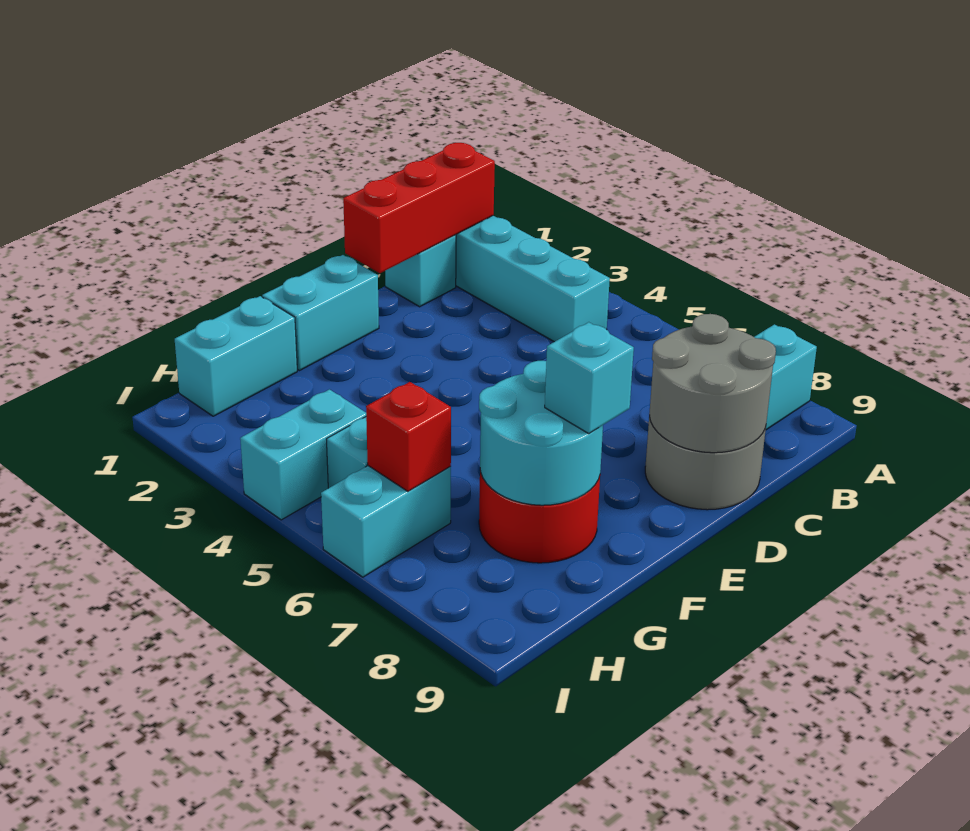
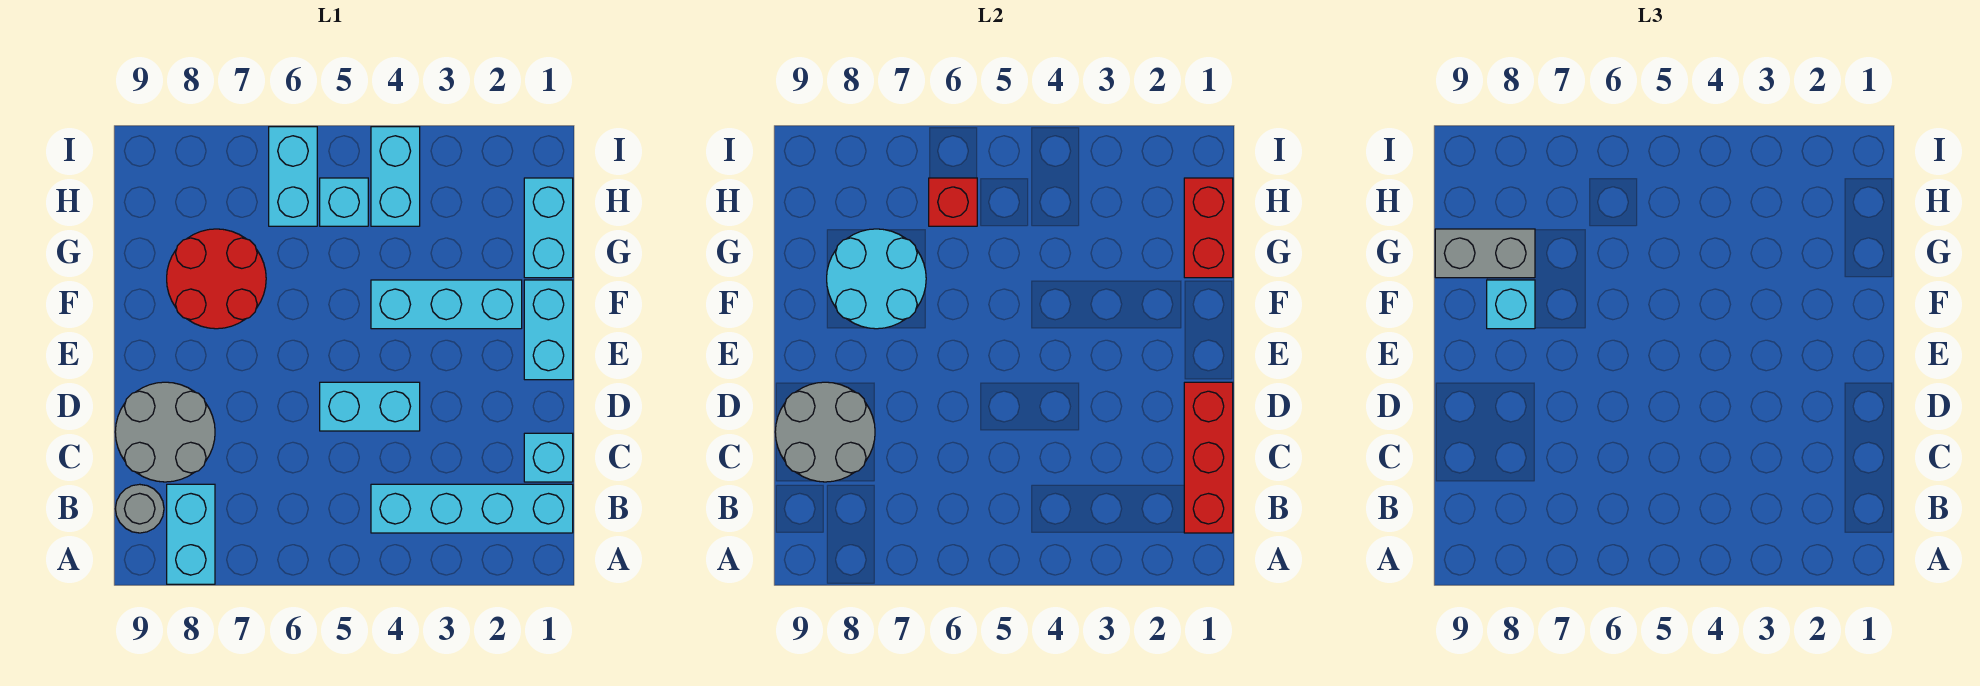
none -> grey 1x1 round brick [115,484,164,533]
none -> cyan 1x2 brick [320,382,420,431]
none -> cyan 1x3 brick [371,280,522,329]
none -> red 1x2 brick [1184,178,1233,278]
none -> grey 1x2 brick [1435,229,1535,278]

